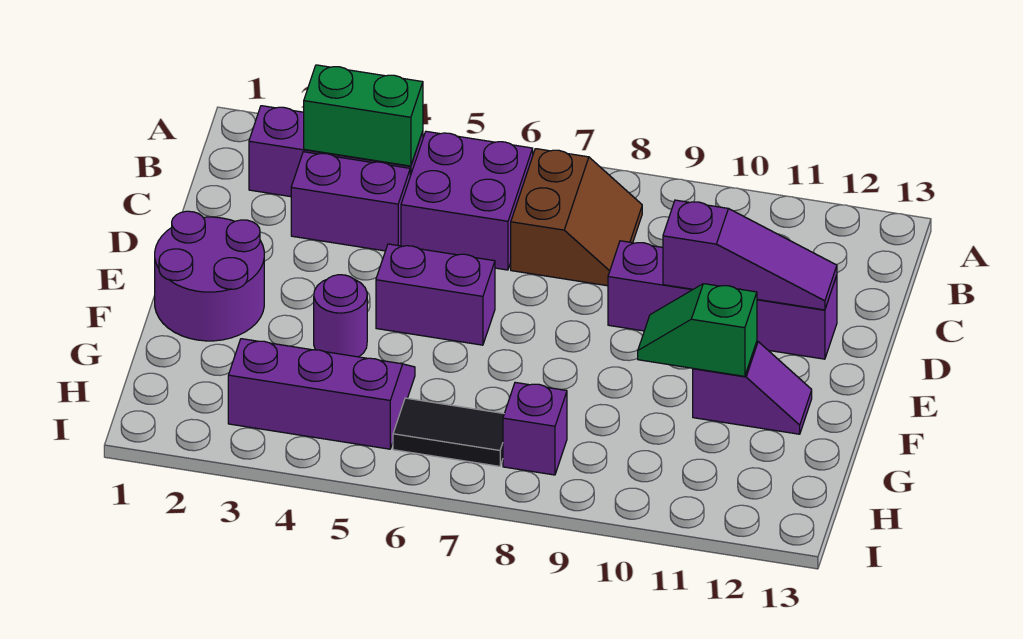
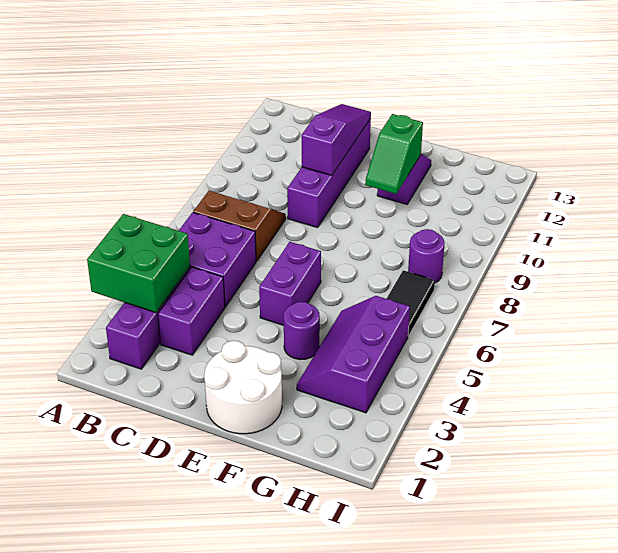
green 1x2 brick [304,65,423,166] -> green 2x2 brick [87,214,190,312]
purple 2x2 round brick [155,211,264,341] -> white 2x2 round brick [204,341,282,434]
purple 1x1 brick [503,382,567,475] -> purple 1x1 round brick [408,229,445,283]

